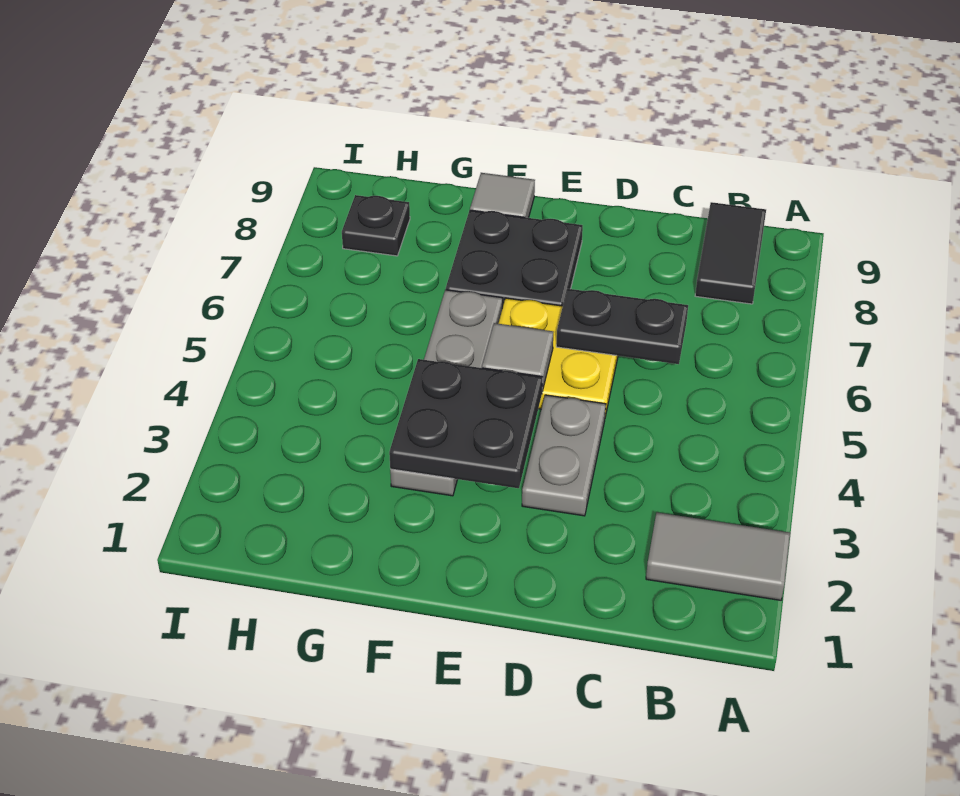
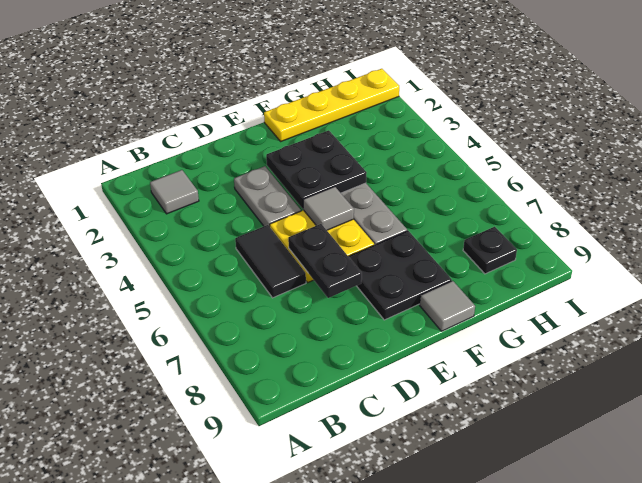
grey 1x2 tile [646,512,790,600] -> grey 1x1 tile [150,170,199,214]
black 1x2 tile [695,202,766,304] -> black 1x2 tile moved to [235,225,306,298]
black 1x2 plate [556,289,688,364] -> black 1x2 plate turned to [288,224,362,298]
none -> yellow 1x4 plate [264,69,399,141]

